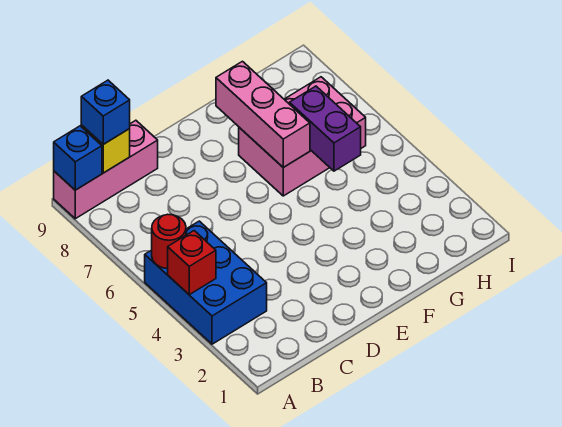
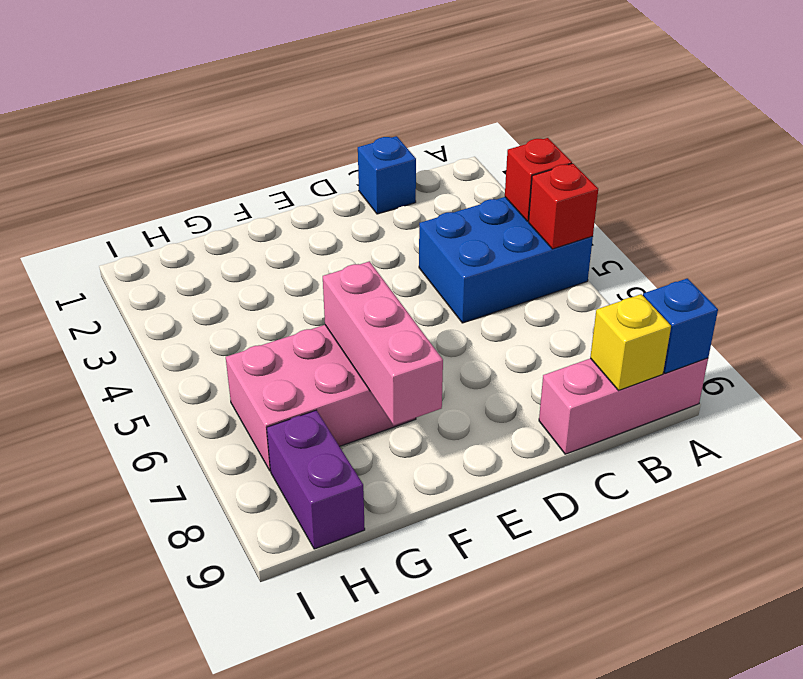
blue 2x3 brick [145,221,267,344] -> blue 2x3 brick turned to [419,197,593,323]
red 1x1 round brick [152,214,186,269] -> red 1x1 brick [529,163,598,249]
blue 1x1 brick [81,80,130,144] -> blue 1x1 brick moved to [358,136,416,214]
purple 1x2 brick [289,86,361,171] -> purple 1x2 brick moved to [267,410,365,549]

